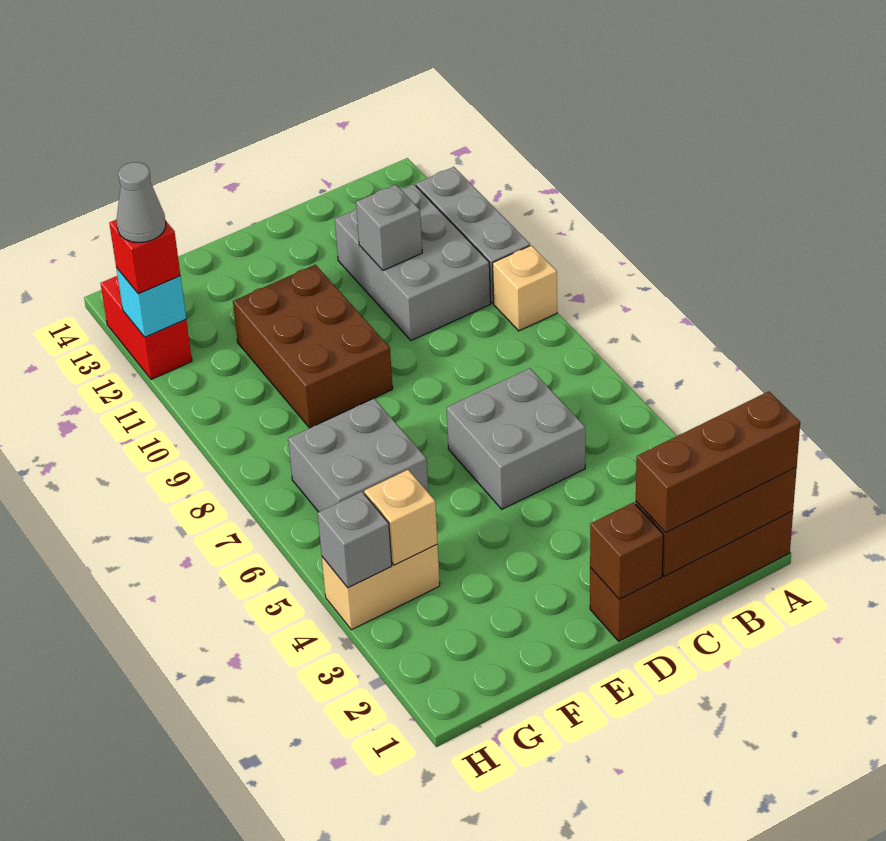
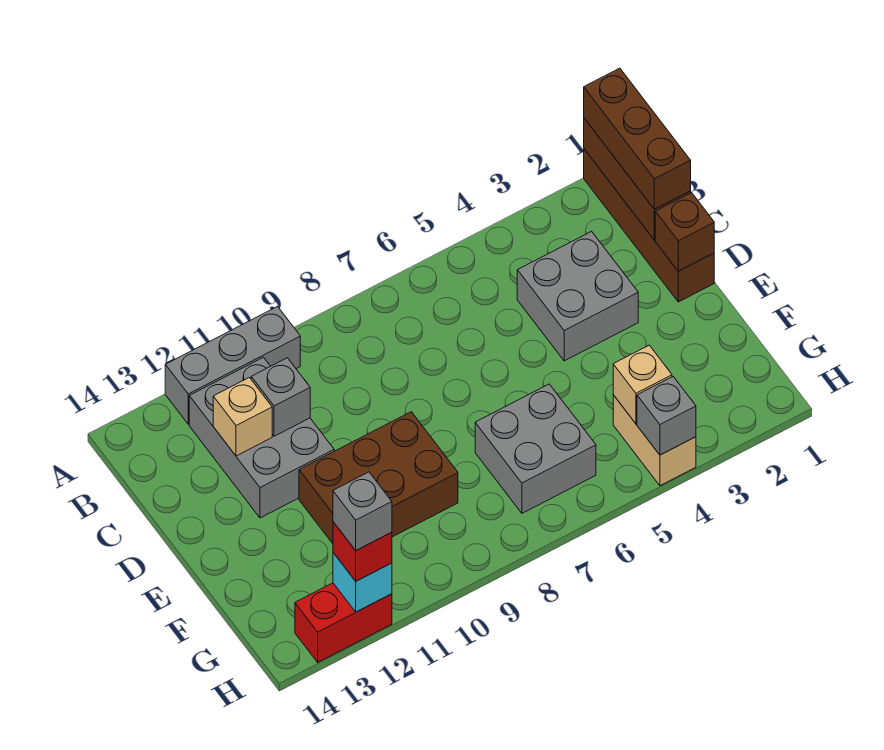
tan 1x1 brick [493,245,557,331] -> tan 1x1 brick moved to [213,377,272,456]
grey 2x3 brick [335,184,491,341] -> grey 2x3 brick turned to [189,357,334,518]
grey 2x2 brick [447,368,585,509] -> grey 2x2 brick moved to [517,231,638,361]
grey 1x1 cone [117,162,166,243] -> grey 1x1 brick [333,472,392,550]

